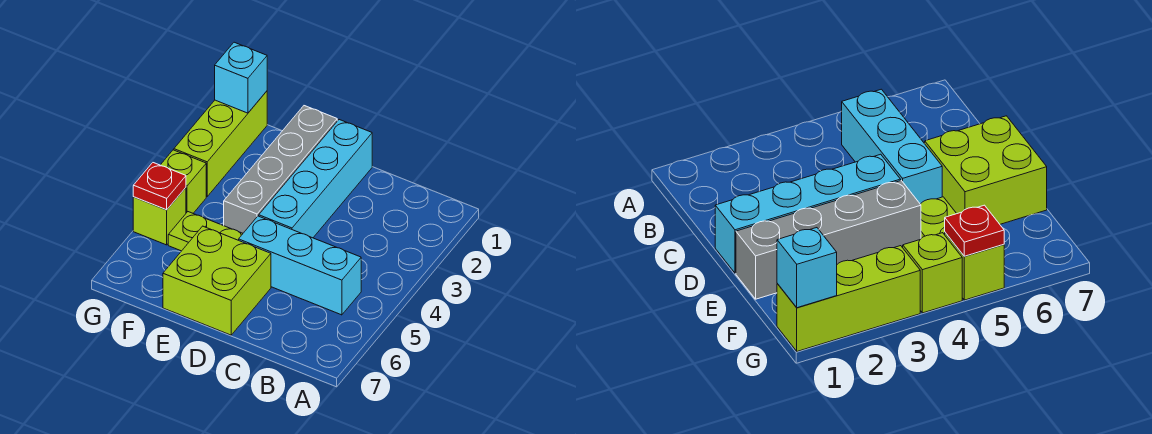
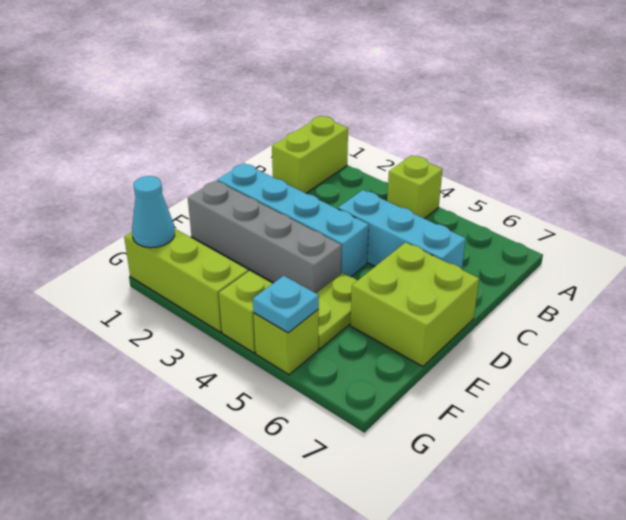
none -> lime 1x2 brick [272,116,348,193]
none -> lime 1x1 brick [387,155,442,219]
cyan 1x3 brick [239,216,361,315] -> cyan 1x3 brick turned to [338,190,466,269]
cyan 1x1 brick [215,42,267,113] -> cyan 1x1 cone [132,176,175,248]
red 1x1 plate [133,163,186,210] -> cyan 1x1 plate [253,276,319,333]

